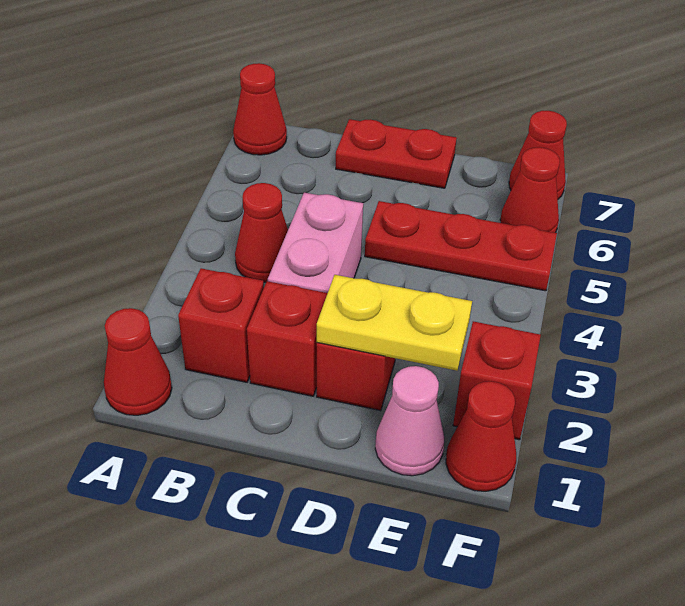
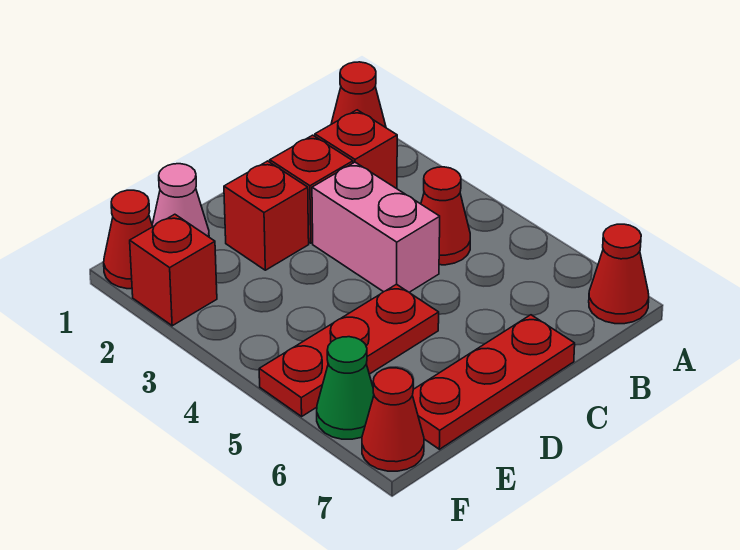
red 1x2 plate [336,119,457,188] -> red 1x3 plate [413,315,575,449]
yellow 1x2 plate [317,275,472,371] -> none
red 1x1 cone [500,147,560,233] -> green 1x1 cone [317,337,374,439]

